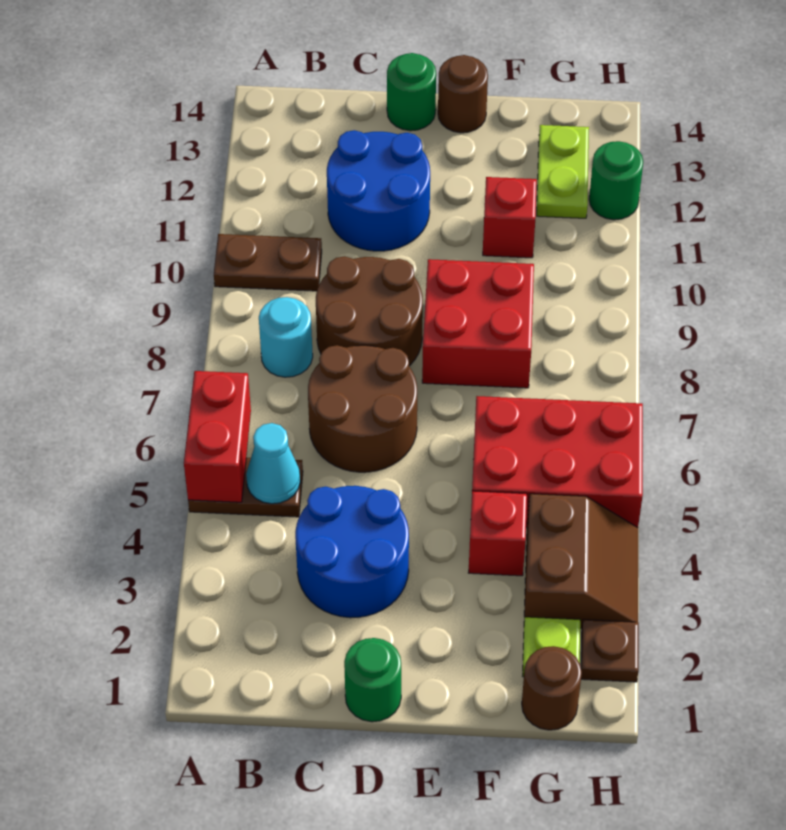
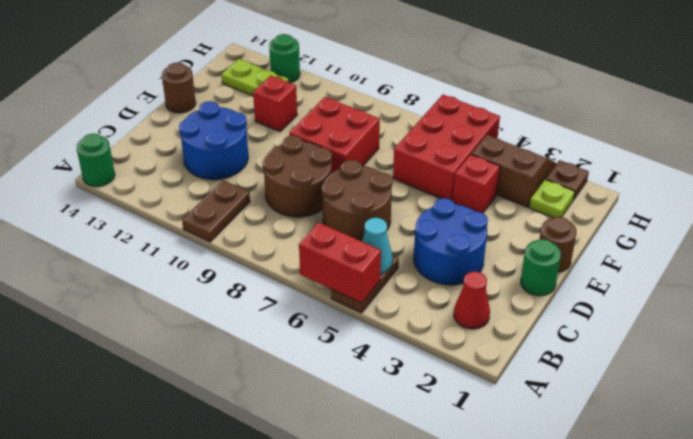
none -> red 1x1 cone [454,271,490,329]
cyan 1x1 round brick [259,297,313,377] -> none
green 1x1 round brick [387,53,436,131] -> green 1x1 round brick moved to [77,134,115,187]
brown 1x1 round brick [522,646,582,730] -> brown 1x1 round brick moved to [539,217,577,272]

